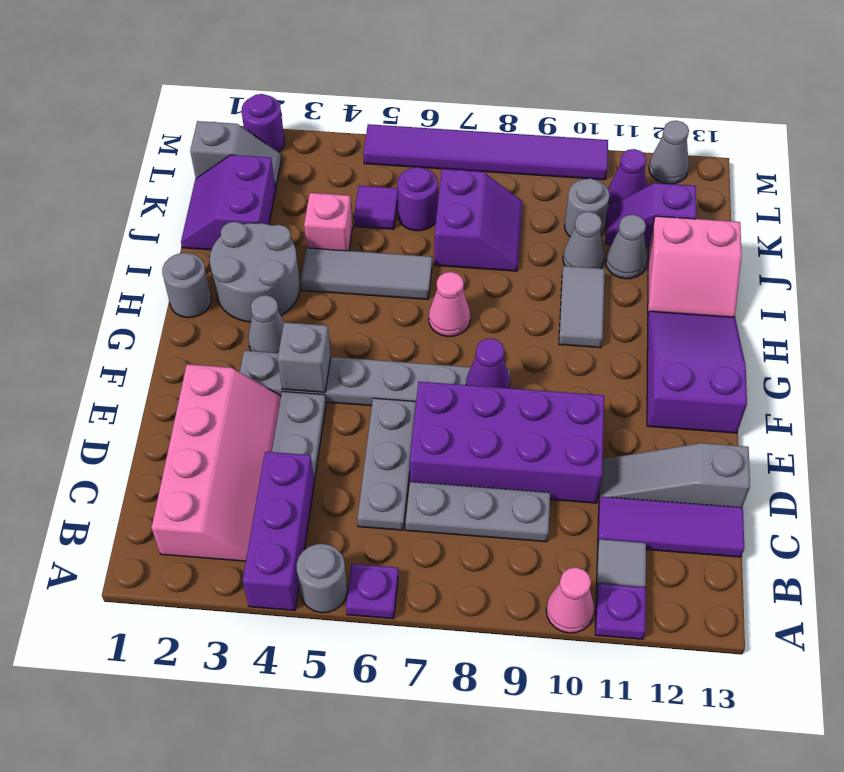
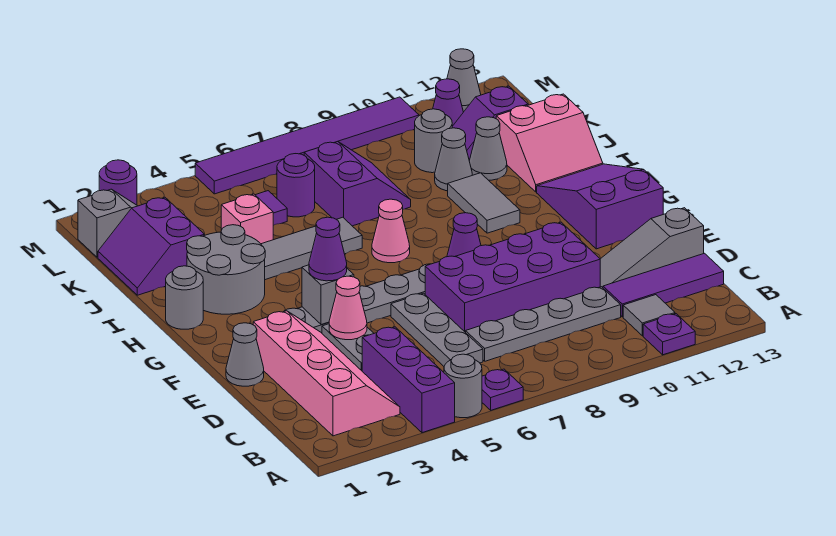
pink 1x1 cone [546,567,594,633] -> pink 1x1 cone moved to [329,276,367,340]
grey 1x3 plate [406,482,550,542] -> grey 1x4 plate [466,287,621,361]
none -> purple 1x1 cone [309,217,347,281]
grey 1x1 cone [248,295,284,353] -> grey 1x1 cone moved to [226,323,264,386]

